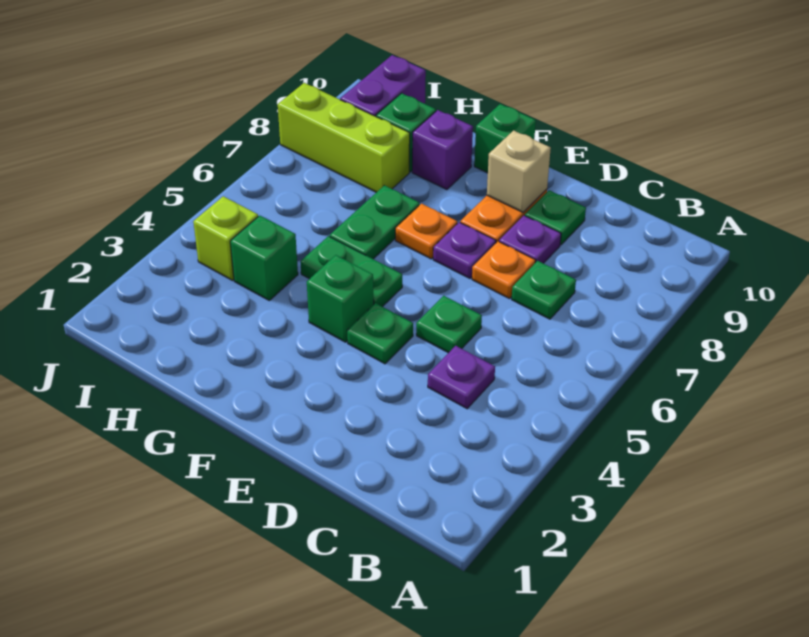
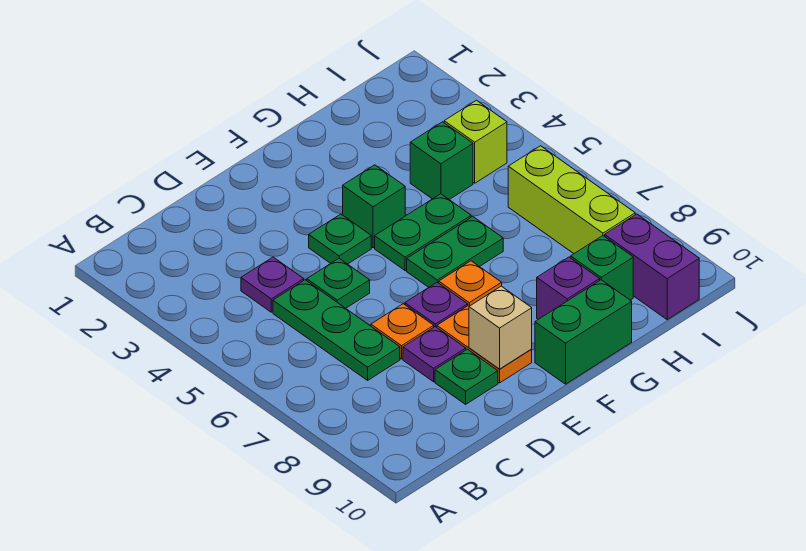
green 1x1 plate [512,261,576,319] -> green 1x3 plate [273,280,400,380]
green 1x1 brick [474,104,536,173] -> green 1x2 brick [535,280,632,384]
green 1x2 plate [330,185,420,259] -> green 1x2 plate turned to [407,217,503,287]
lime 1x3 brick [278,83,410,192] -> lime 1x3 brick turned to [508,146,635,253]

